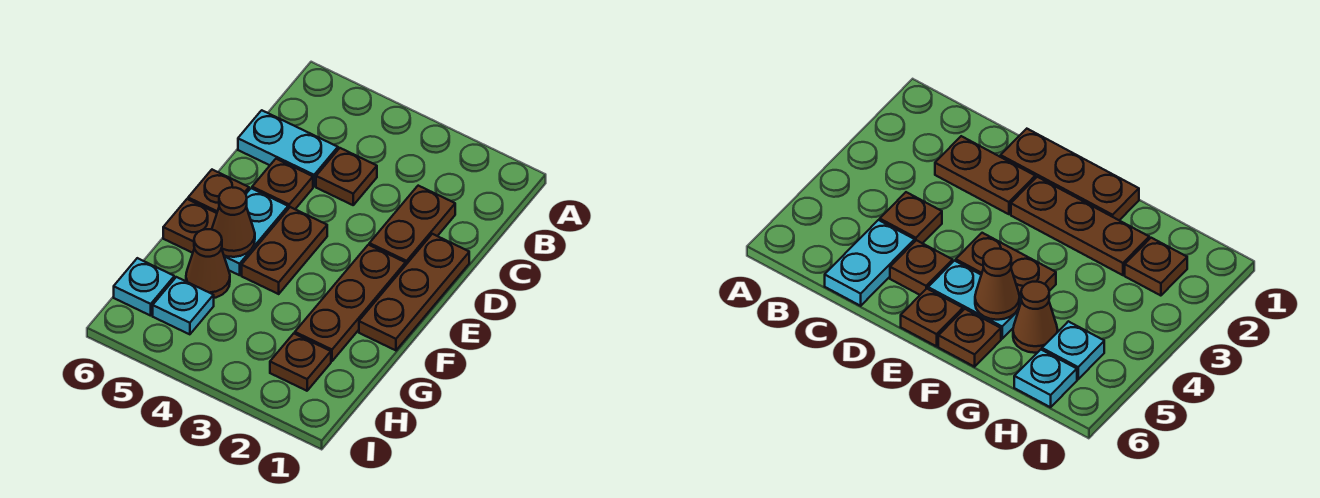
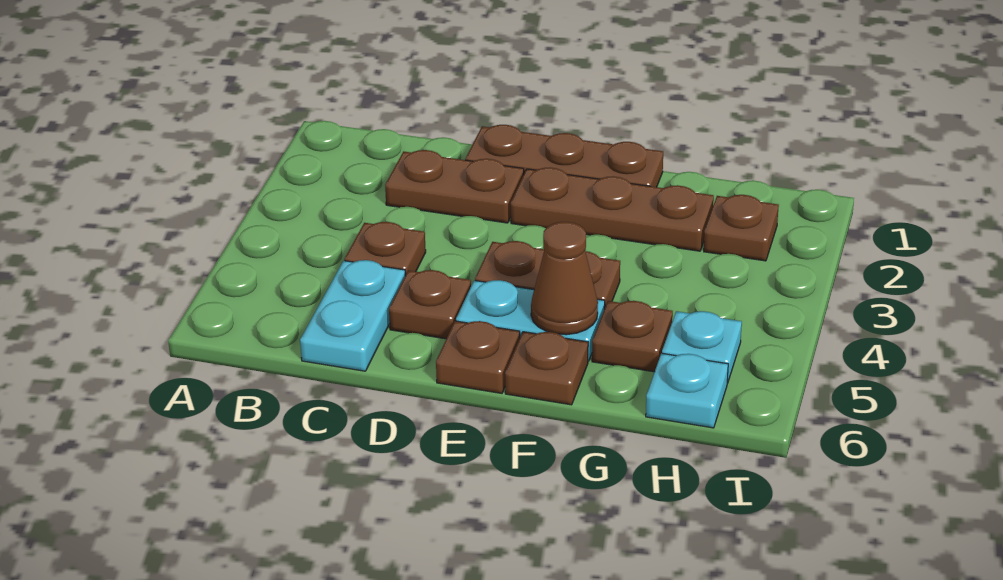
brown 1x1 cone [186,229,230,298] -> brown 1x1 plate [592,301,673,372]

